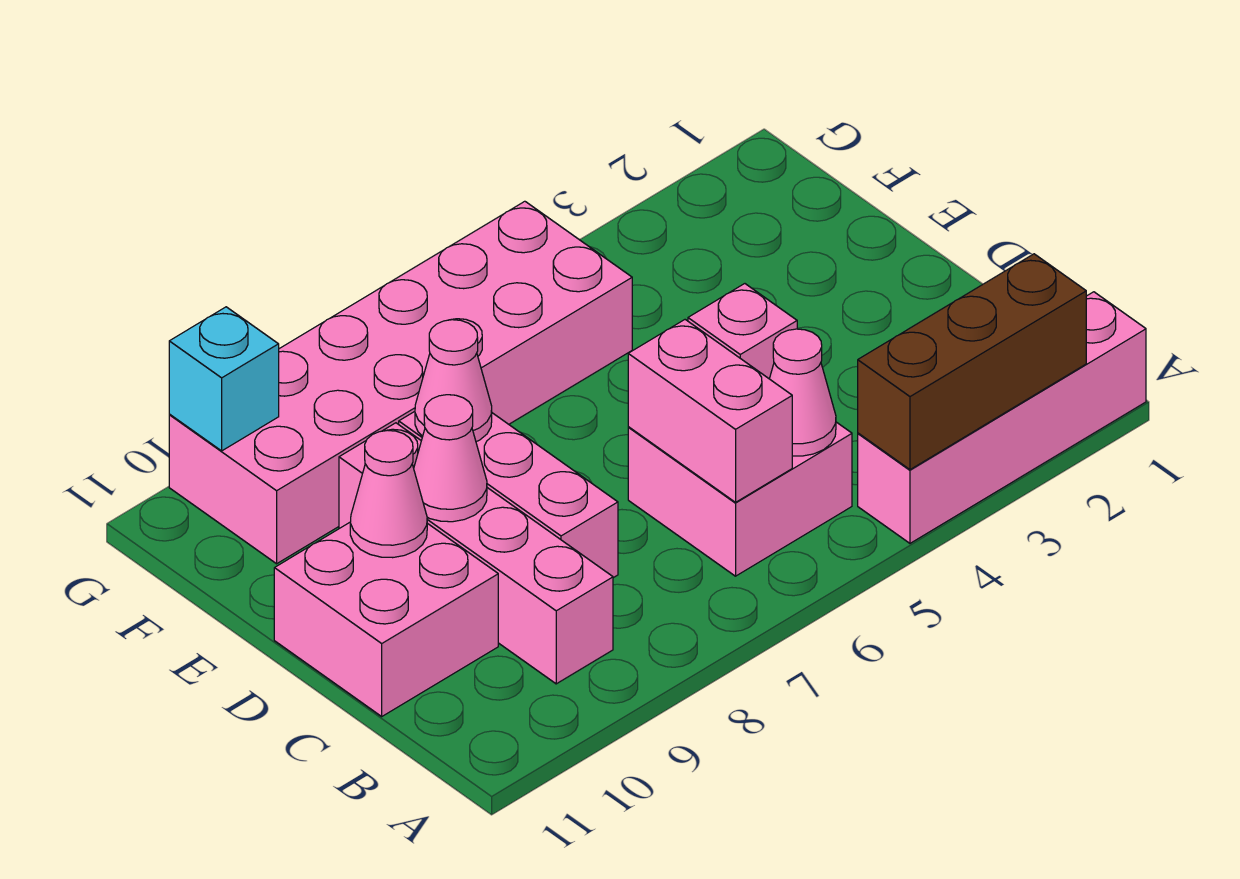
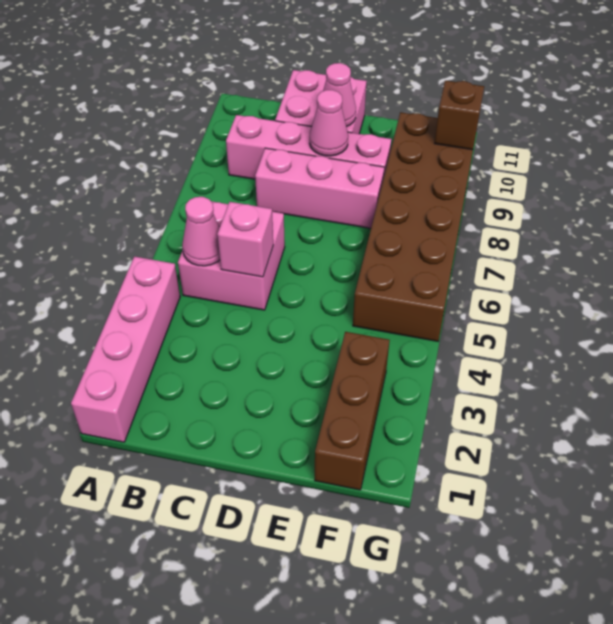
brown 1x3 brick [858,254,1086,470] -> brown 1x3 brick moved to [315,332,390,490]
pink 1x2 brick [628,320,792,502] -> none
pink 1x1 cone [415,320,492,442] -> none
pink 2x6 brick [169,201,632,564] -> brown 2x6 brick [353,112,473,341]
cyan 1x1 brick [169,307,279,451] -> brown 1x1 brick [434,81,484,150]

